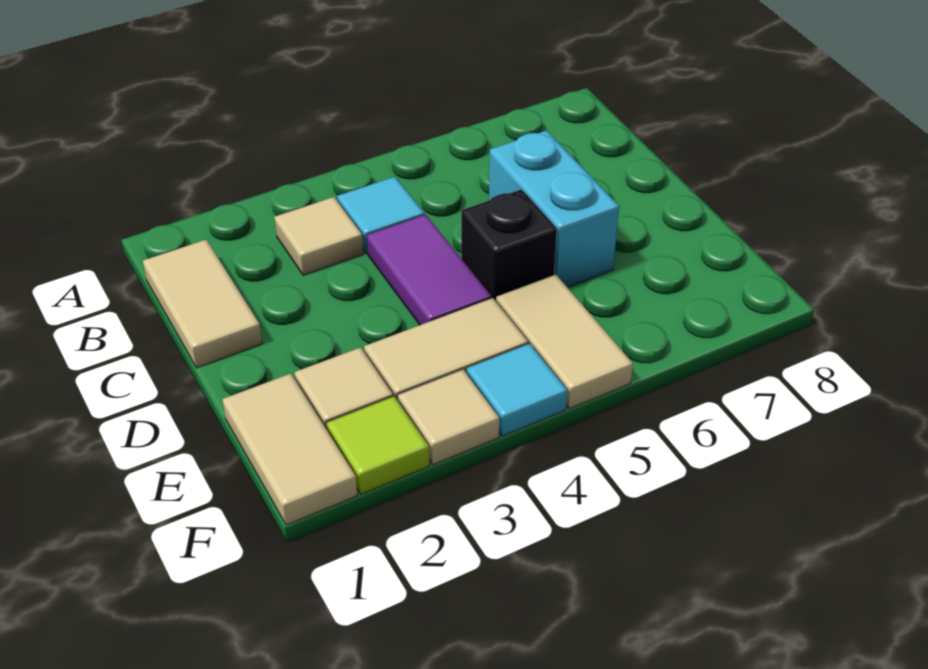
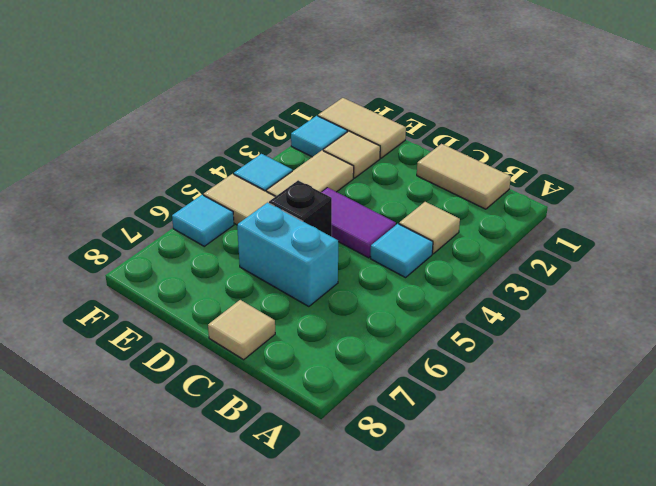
lime 1x1 tile [327,396,429,494] -> cyan 1x1 tile [291,116,347,157]
tan 1x1 tile [398,370,499,465] -> tan 1x1 tile moved to [208,300,275,360]
none -> cyan 1x1 tile [172,195,234,246]

